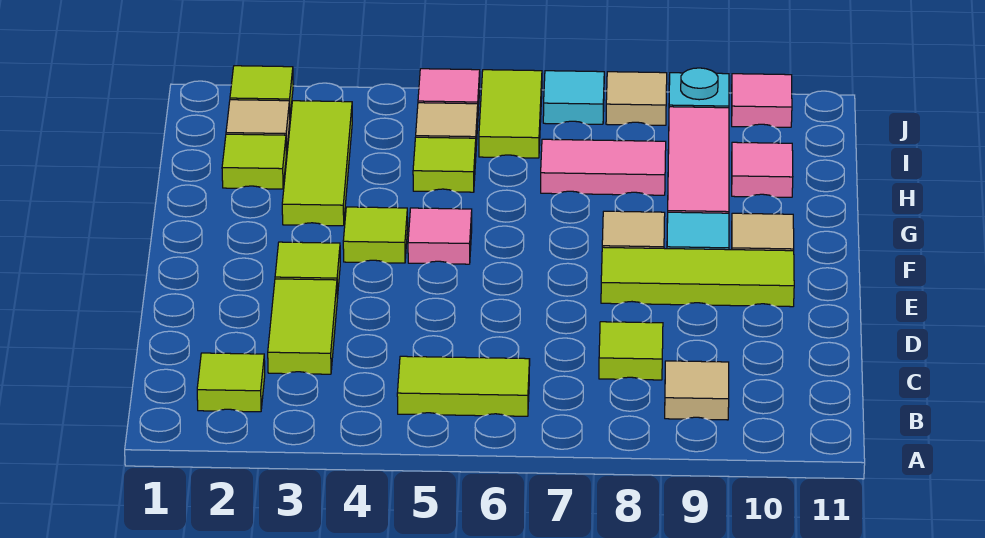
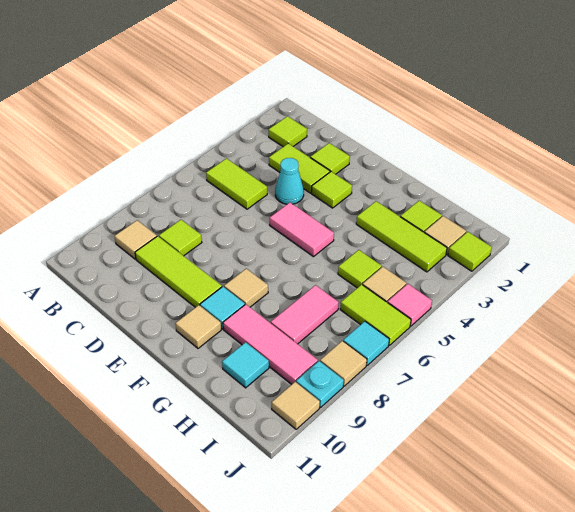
lime 1x2 tile [397,356,530,416] -> lime 1x2 tile turned to [206,158,267,209]
none -> cyan 1x1 cone [275,158,304,204]
lime 1x3 tile [601,247,794,307] -> lime 1x3 tile turned to [135,236,222,307]
lime 1x1 tile [343,207,408,263] -> lime 1x1 tile moved to [310,143,350,174]
pink 1x1 tile [408,208,472,264] -> pink 1x2 tile [270,203,334,257]
pink 1x1 tile [732,142,793,197] -> cyan 1x1 tile [222,342,269,388]
pink 1x1 tile [732,74,792,127] -> tan 1x1 tile [272,382,320,429]

